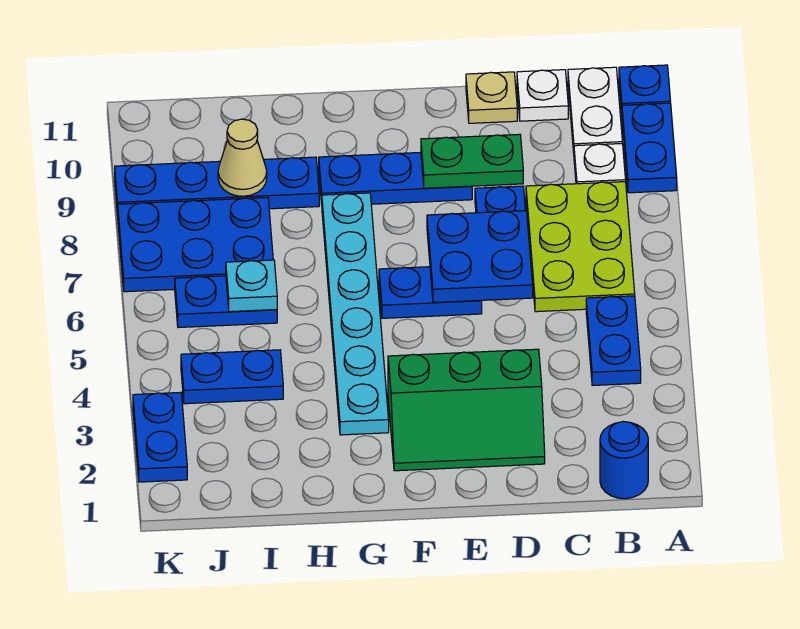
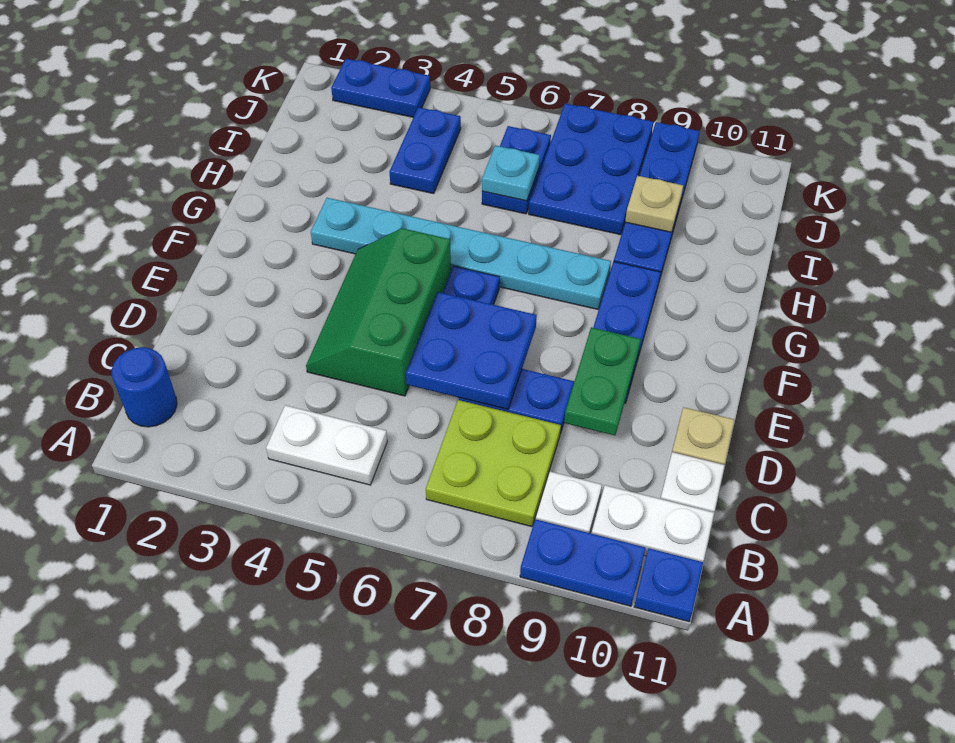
blue 1x2 plate [586,296,641,386] -> white 1x2 plate [266,405,387,485]
lime 2x3 plate [526,182,635,312] -> lime 2x2 plate [426,400,561,527]
green 2x3 slope [388,349,545,471] -> green 2x3 slope moved to [306,228,451,396]
tan 1x1 cone [218,119,267,196] -> tan 1x1 plate [625,176,683,232]

